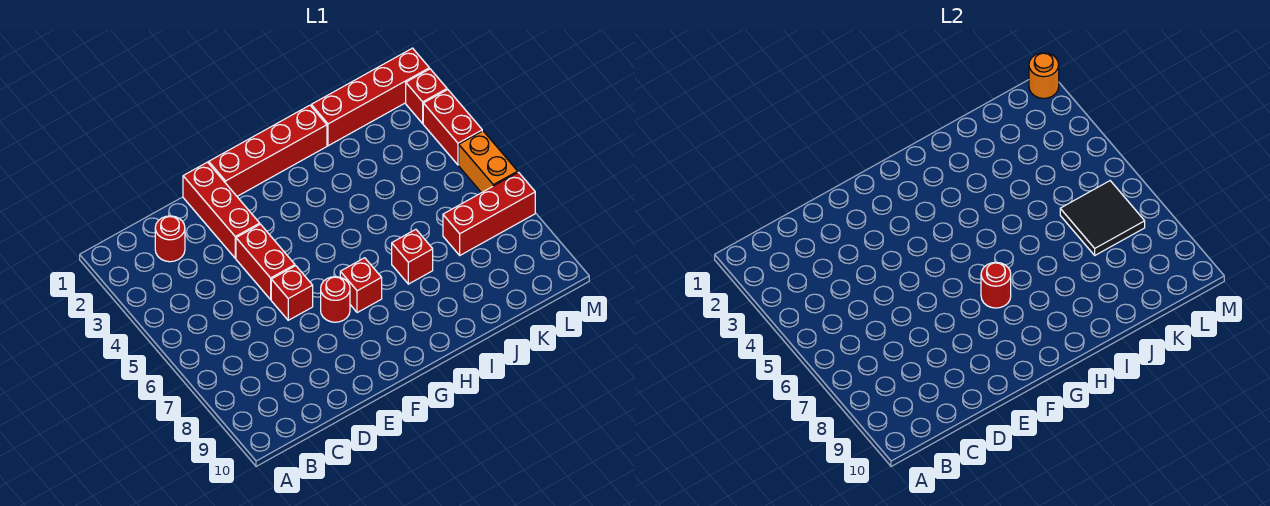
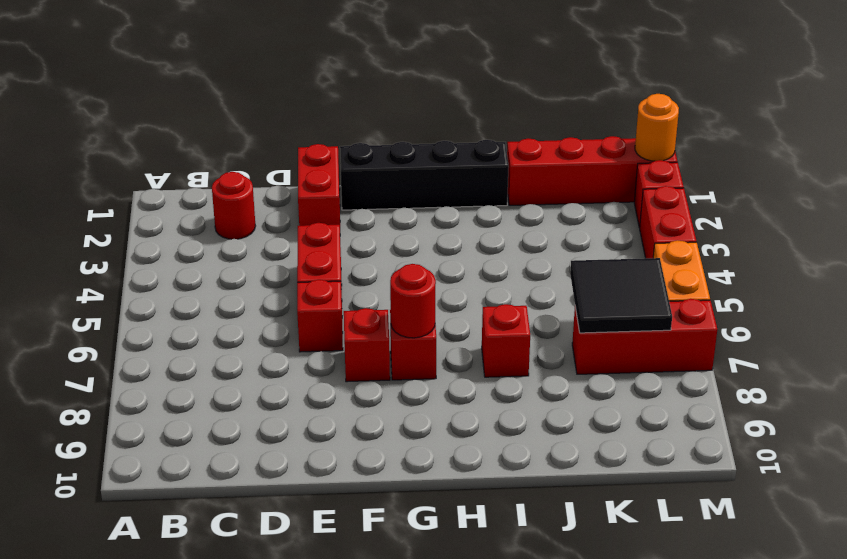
red 1x3 brick [183,162,260,258] -> red 1x2 brick [298,144,340,226]
red 1x4 brick [209,105,327,196] -> black 1x4 brick [340,140,509,210]
red 1x1 round brick [321,277,350,322] -> red 1x1 brick [344,308,390,382]

